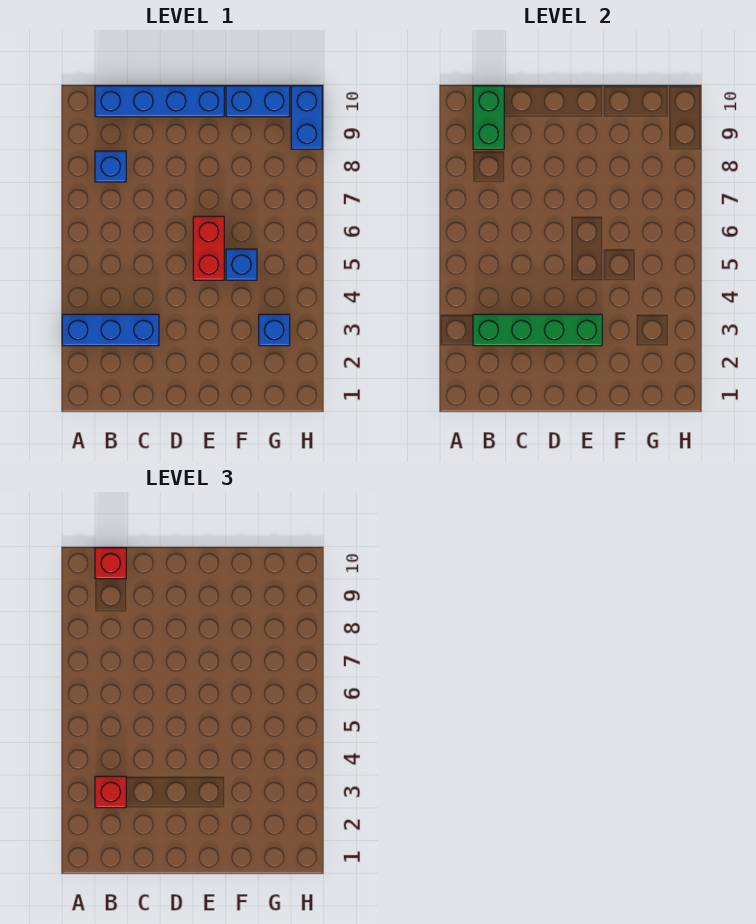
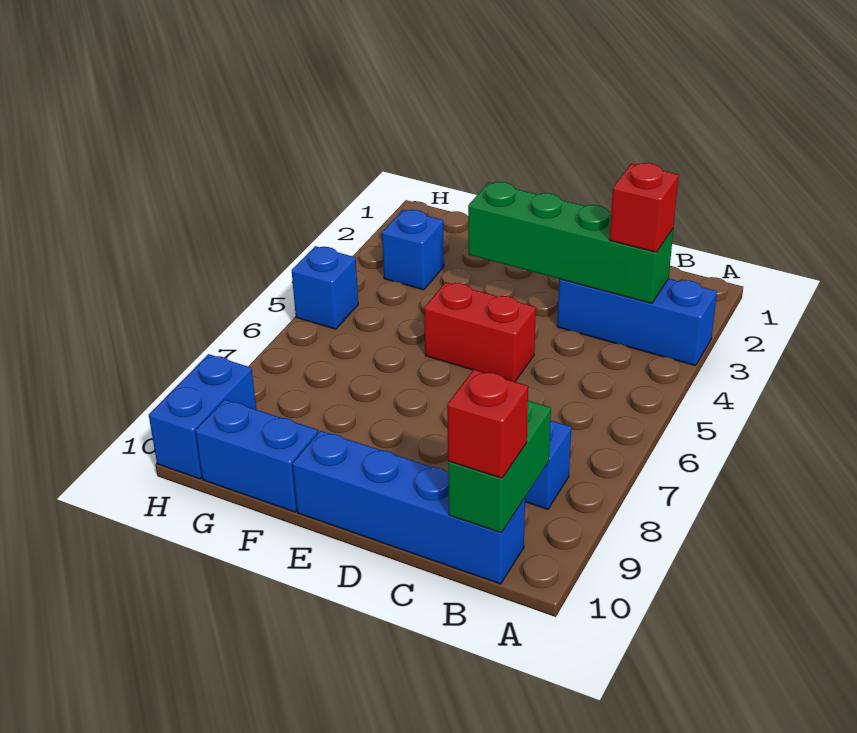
red 1x2 brick [193,216,224,280] -> red 1x2 brick turned to [424,282,536,382]
blue 1x1 brick [226,249,257,280] -> blue 1x1 brick moved to [292,246,358,329]

